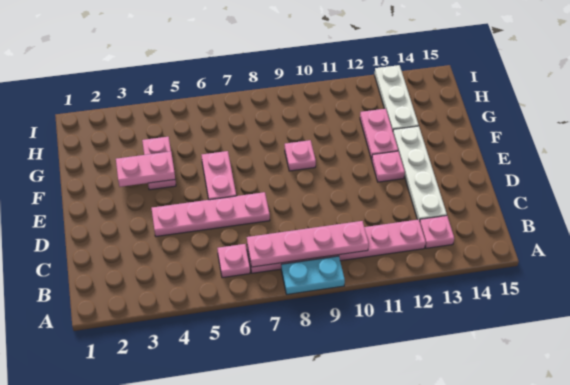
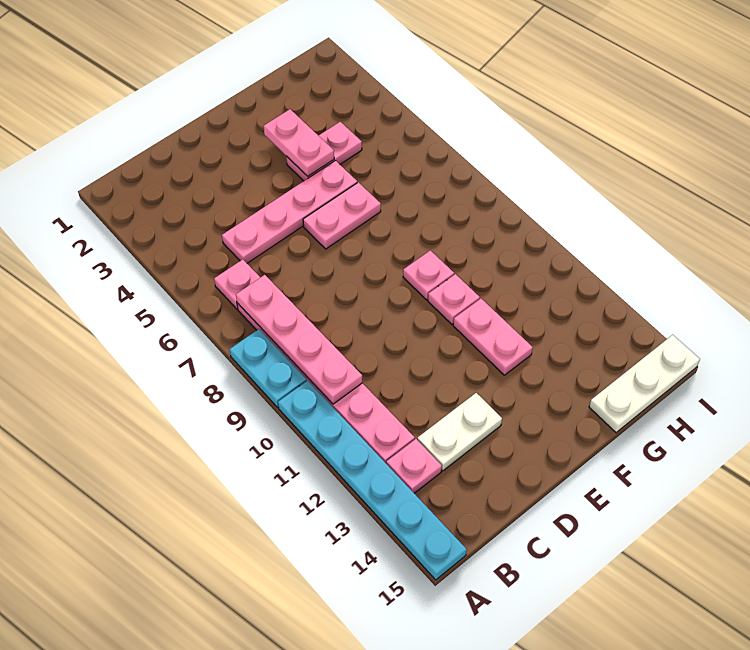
none -> cyan 1x6 plate [278,380,467,580]
white 1x4 plate [393,126,447,221] -> white 1x2 plate [417,393,502,471]
pink 1x4 plate [152,192,270,237] -> pink 1x4 plate turned to [222,161,357,263]
pink 1x1 plate [372,151,405,182] -> pink 1x1 plate moved to [428,274,480,324]
pink 1x2 plate [360,109,398,160] -> pink 1x2 plate turned to [453,299,533,375]
white 1x3 plate [374,65,419,131] -> white 1x3 plate moved to [589,335,700,433]

